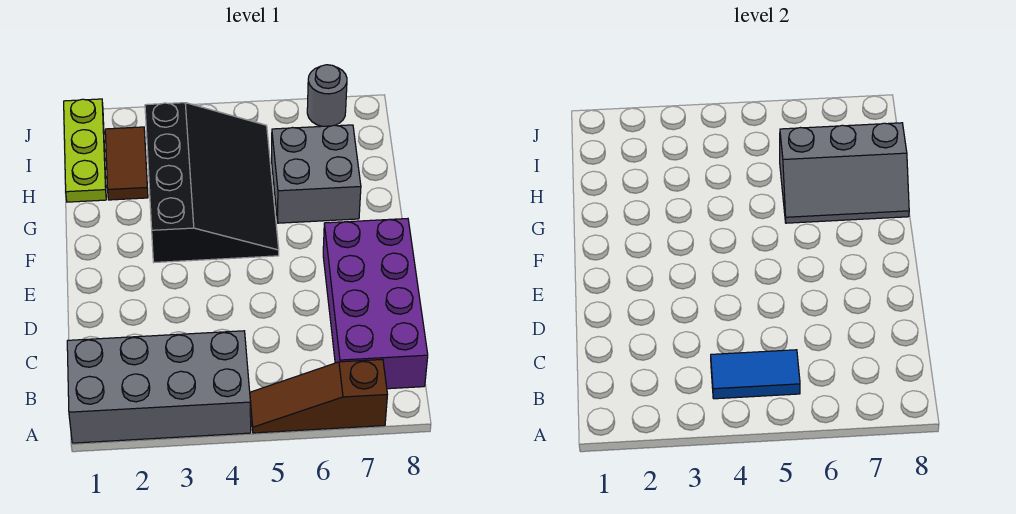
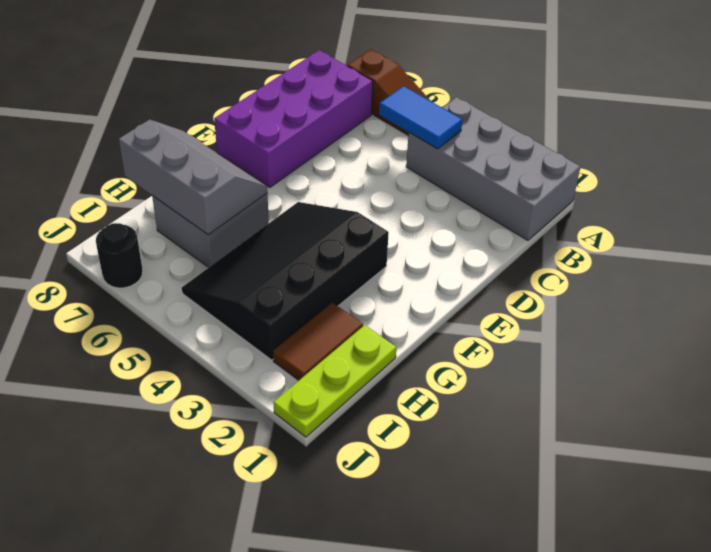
grey 1x1 round brick [307,65,347,126] -> black 1x1 round brick [96,223,143,288]

